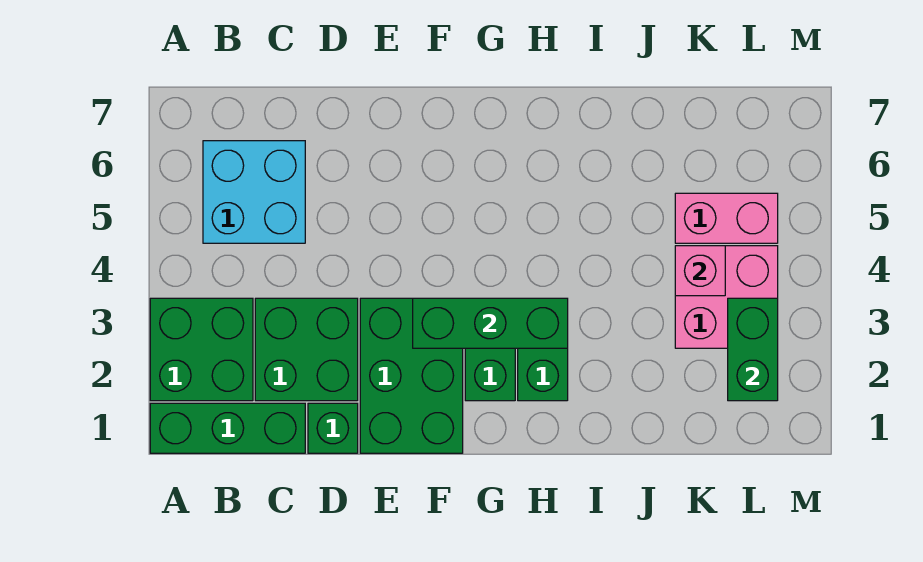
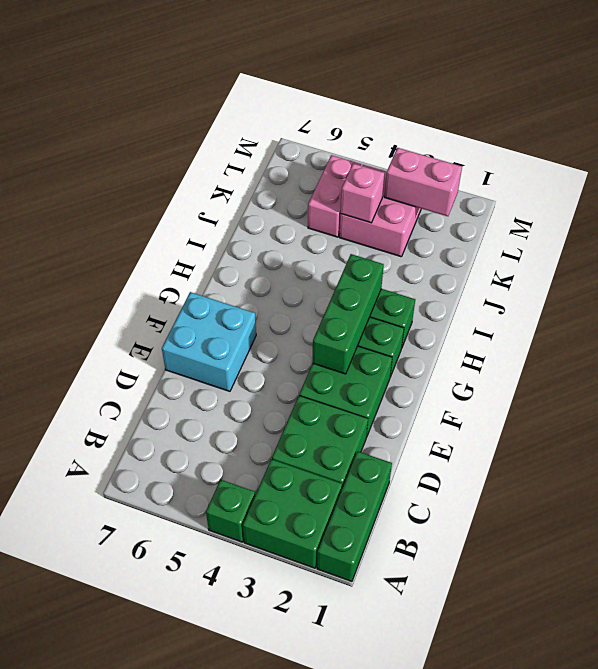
cyan 2x2 brick [203,141,305,243] -> cyan 2x2 brick moved to [162,292,256,391]
green 1x1 brick [308,403,358,453] -> green 1x1 brick moved to [206,480,255,542]
green 2x3 brick [360,298,463,453] -> green 2x2 brick [299,346,392,437]
green 1x2 brick [728,298,778,401] -> pink 1x2 brick [384,148,462,216]

